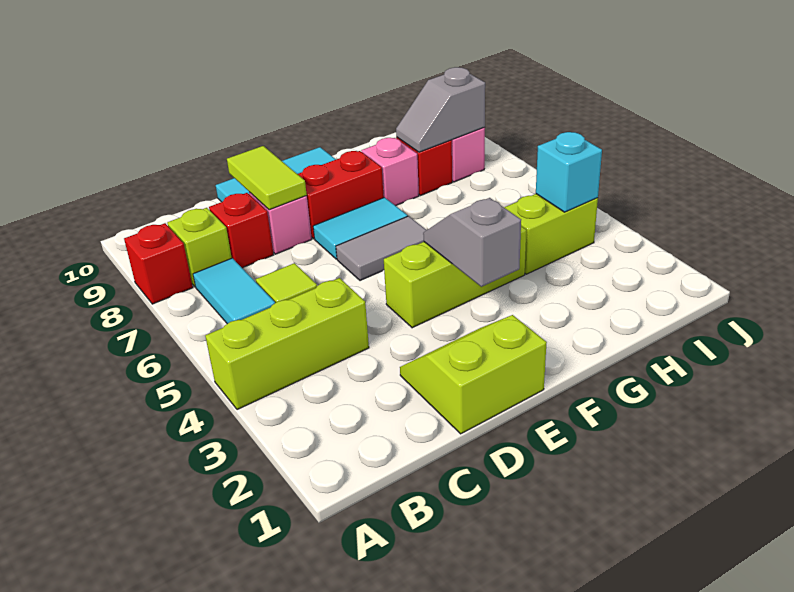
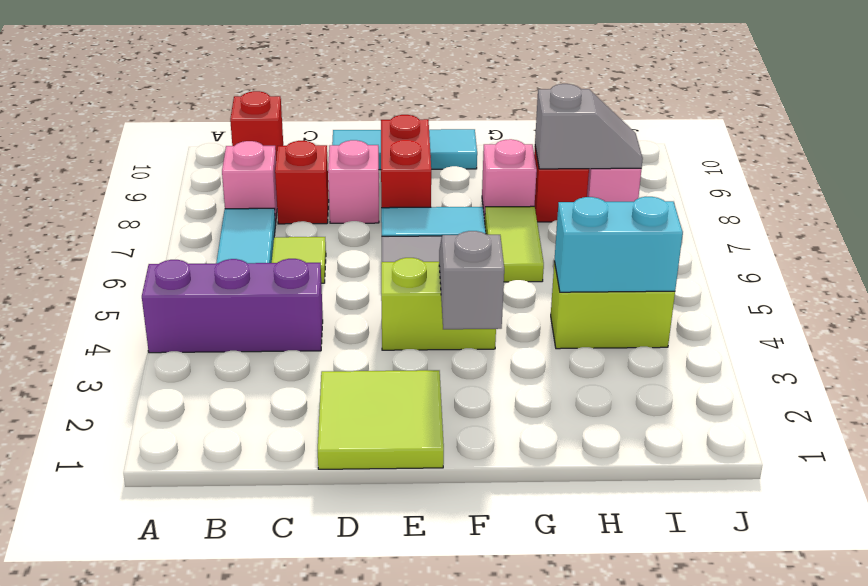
lime 1x3 brick [205,278,369,410] -> purple 1x3 brick [142,259,323,353]
red 1x1 brick [124,223,193,304] -> red 1x1 brick moved to [230,91,283,157]
lime 1x1 brick [167,208,232,287] -> pink 1x1 brick [222,141,277,224]
lime 2x2 slope [400,315,547,434] -> lime 2x2 tile [318,370,444,469]
lime 1x2 tile [227,146,307,210] -> lime 1x2 tile moved to [485,206,544,282]
lime 1x3 brick [384,226,526,328] -> lime 1x2 brick [381,258,496,350]
red 1x2 brick [298,151,384,239] -> red 1x2 brick turned to [381,115,431,208]
grey 1x2 slope [396,67,485,152] -> grey 1x2 slope turned to [535,84,643,169]
cyan 1x1 brick [536,132,602,212] -> cyan 1x2 brick [554,197,683,292]

